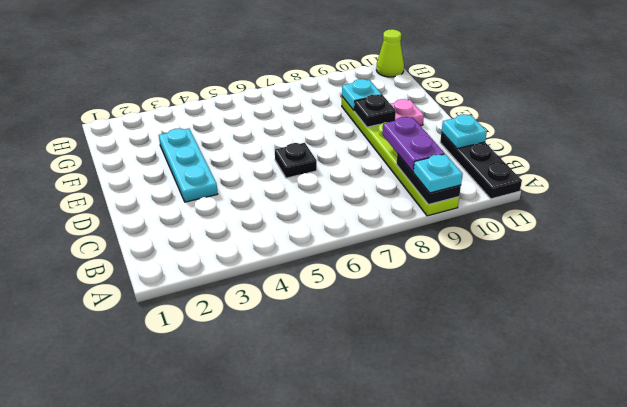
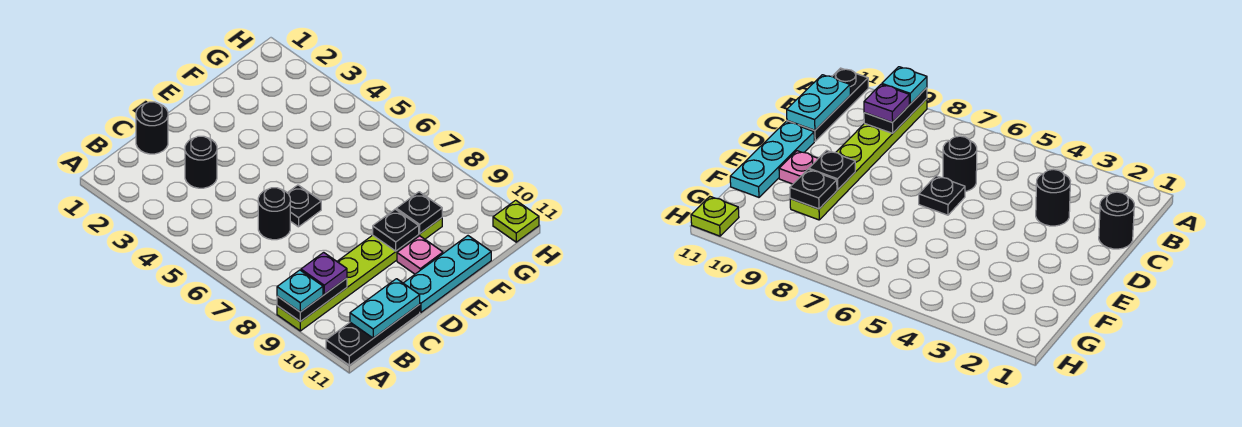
purple 1x2 plate [382,117,445,172] -> purple 1x1 plate [301,252,347,294]
none -> black 1x1 round brick [136,102,168,154]
none -> black 1x1 round brick [185,136,217,188]
none -> black 1x1 round brick [258,188,290,240]
cyan 1x1 plate [442,115,487,149] -> cyan 1x2 plate [350,279,420,338]
cyan 1x3 plate [159,128,218,202] -> cyan 1x3 plate moved to [404,236,491,312]
cyan 1x1 plate [342,79,382,110] -> black 1x1 plate [396,192,442,233]
lime 1x1 cone [376,29,404,77] -> lime 1x1 plate [493,200,539,242]

